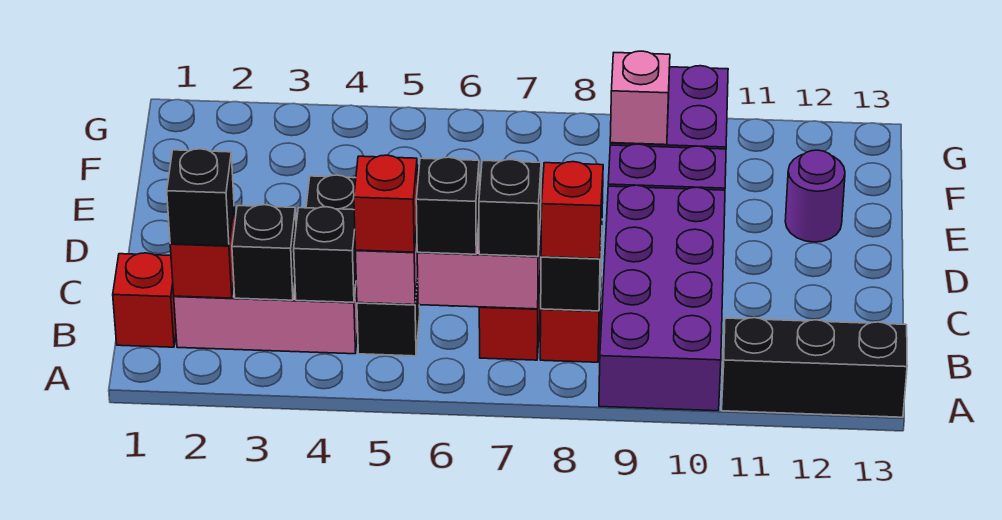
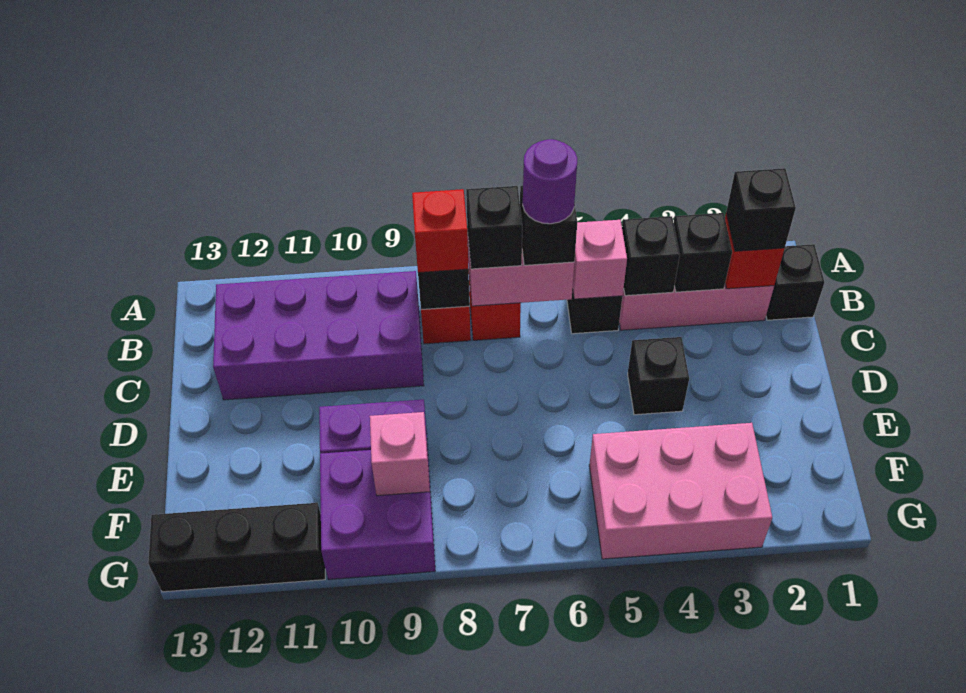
purple 2x4 brick [599,185,725,411] -> purple 2x4 brick turned to [213,271,424,400]
black 1x3 brick [722,318,907,417] -> black 1x3 brick moved to [148,503,325,592]
red 1x1 brick [113,253,176,347] -> black 1x1 brick [766,244,824,320]
red 1x1 brick [354,155,418,252] -> none
purple 1x1 round brick [785,150,845,242] -> purple 1x1 round brick moved to [523,139,577,224]
none -> pink 2x3 brick [589,423,772,559]

